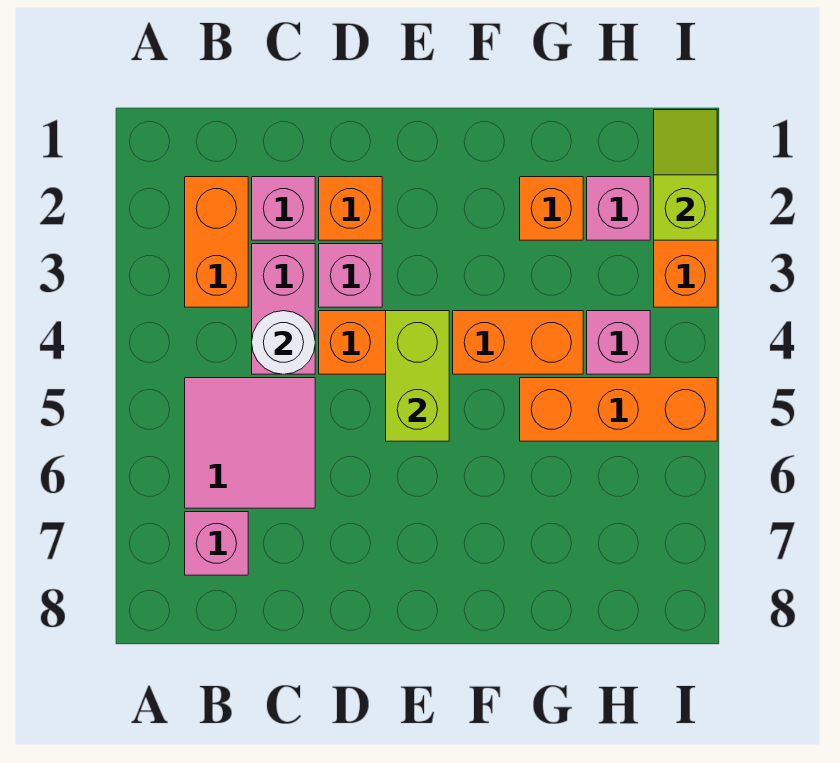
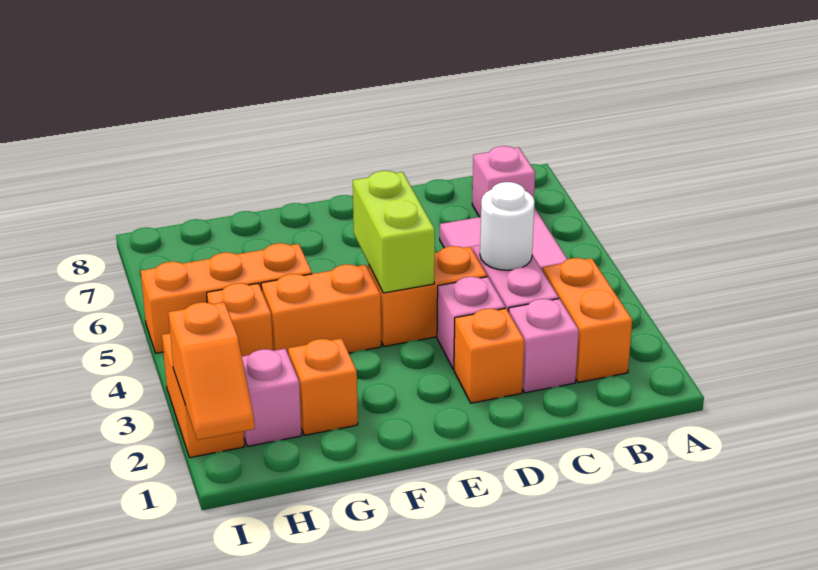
pink 1x1 brick [587,311,650,374] -> orange 1x1 brick [207,283,273,356]
lime 1x2 slope [654,110,717,240] -> orange 1x2 slope [168,302,255,440]

